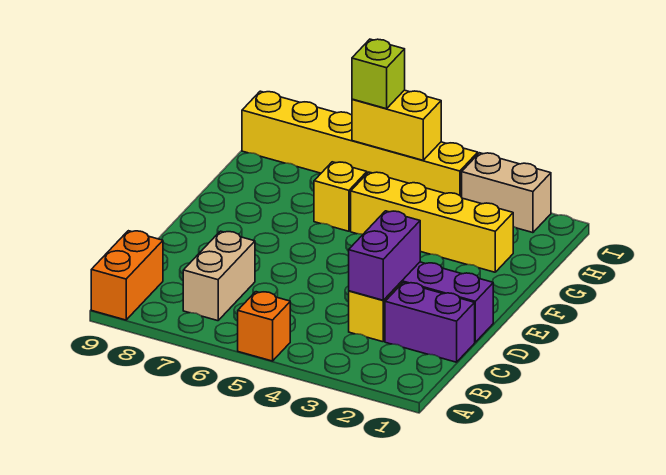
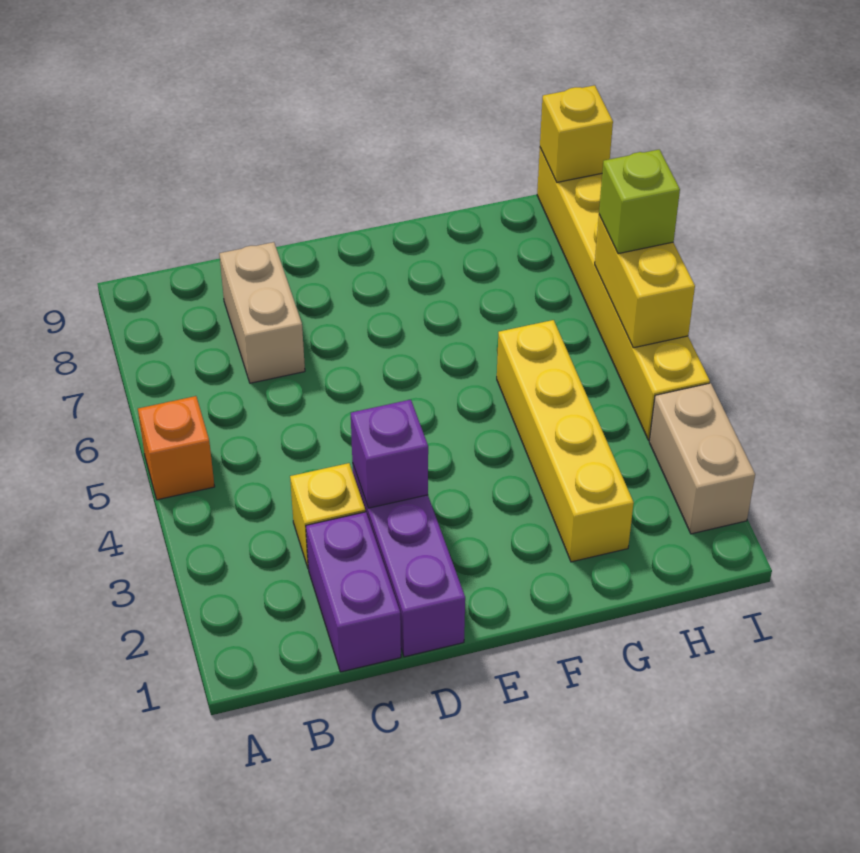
orange 1x2 brick [91,231,163,320] -> none
tan 1x2 brick [183,231,255,321] -> tan 1x2 brick turned to [219,242,305,383]
purple 1x2 brick [349,211,420,300] -> purple 1x1 brick [351,400,428,508]
yellow 1x1 brick [314,162,367,231] -> yellow 1x1 brick moved to [540,85,613,182]

